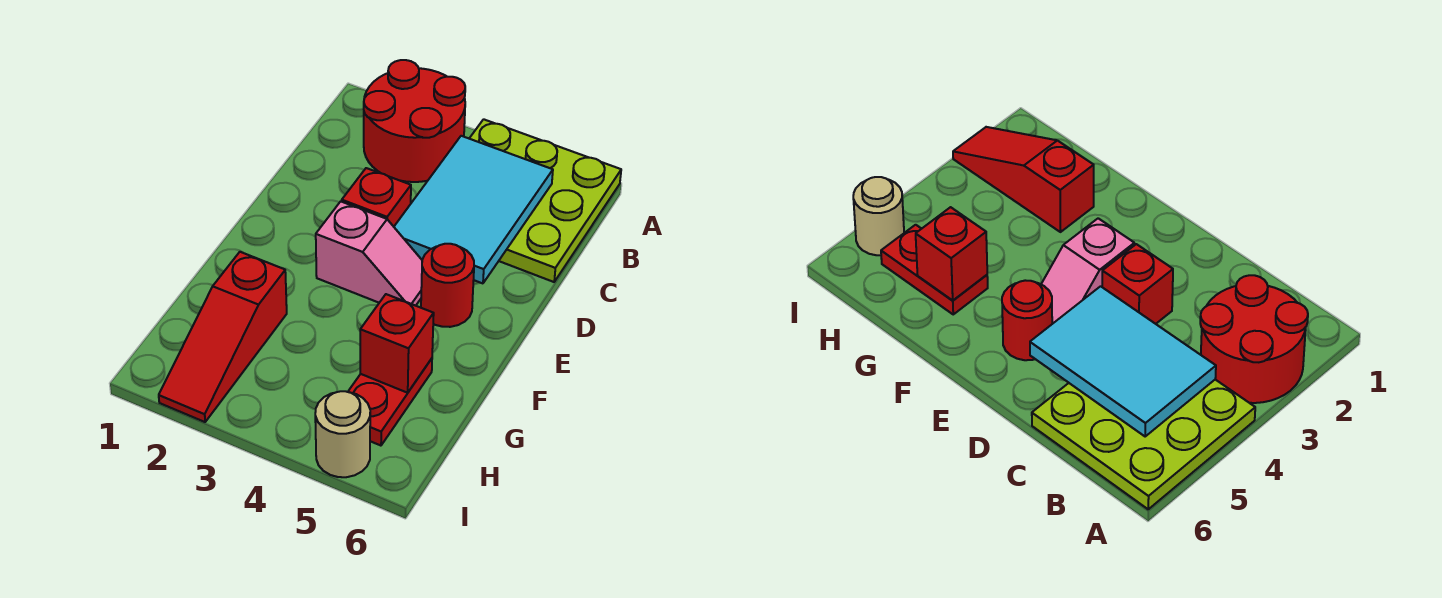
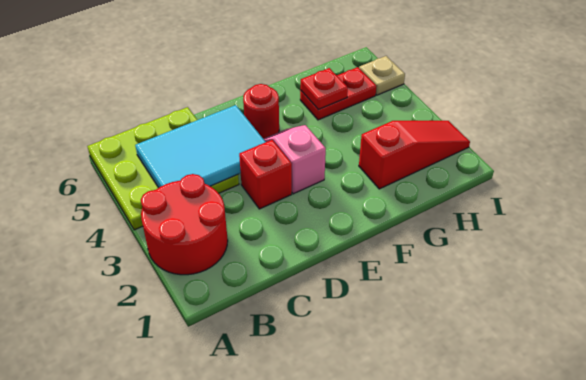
red 1x1 brick [360,294,434,393] -> red 1x1 plate [300,68,348,110]
tan 1x1 round brick [315,391,370,477] -> tan 1x1 plate [359,56,405,95]

